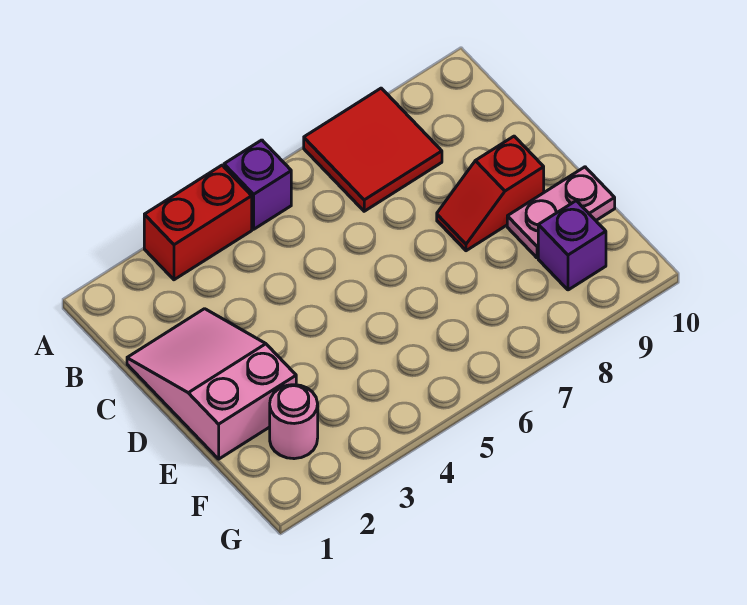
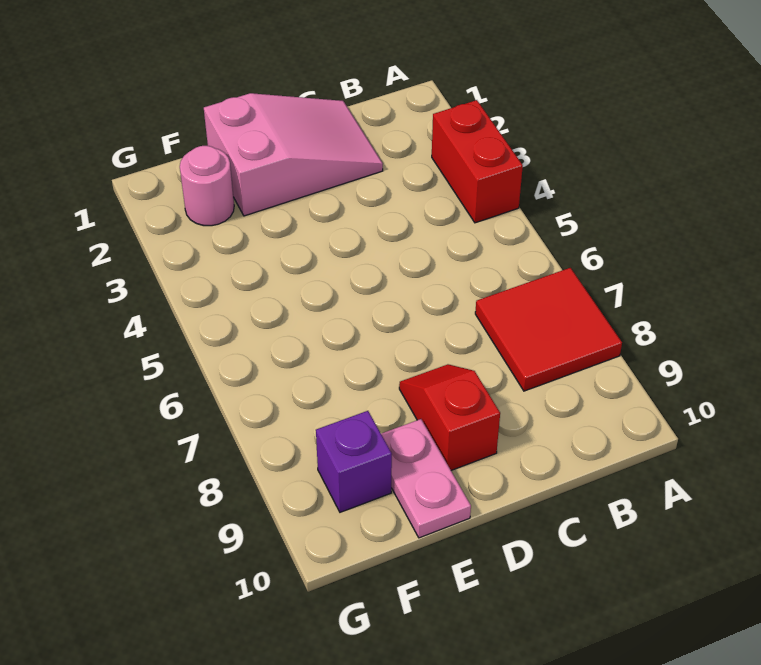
purple 1x1 brick [224,140,291,229] -> none

